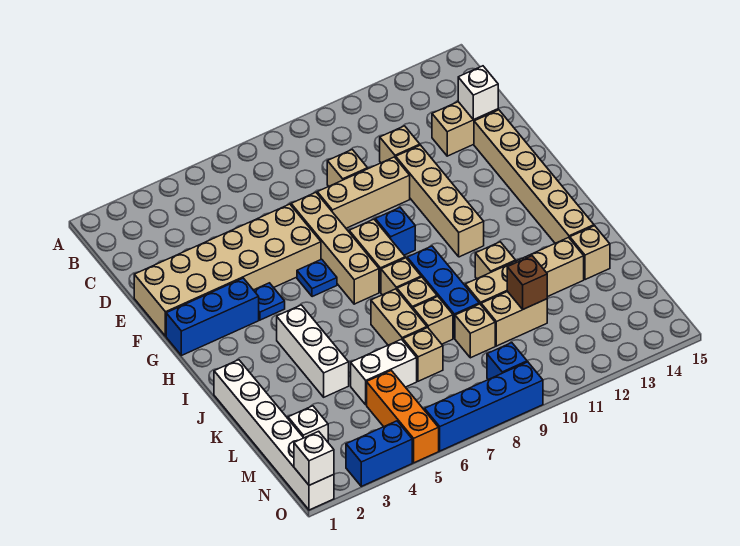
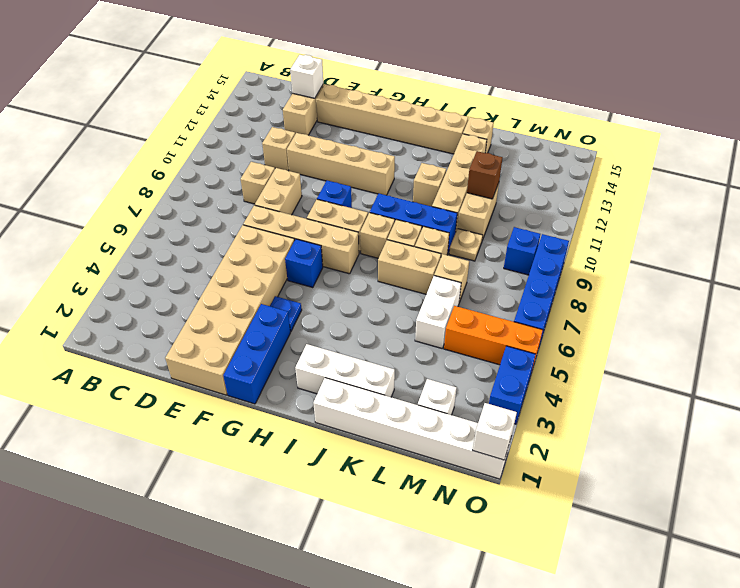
tan 1x3 brick [317,157,410,228] -> tan 1x2 brick [255,168,302,215]
blue 1x1 plate [297,259,337,297] -> blue 1x1 brick [285,239,323,288]
white 1x3 brick [277,305,349,397] -> white 1x3 brick moved to [295,344,395,397]
tan 1x1 brick [455,304,495,358] -> tan 1x1 plate [449,229,483,261]

